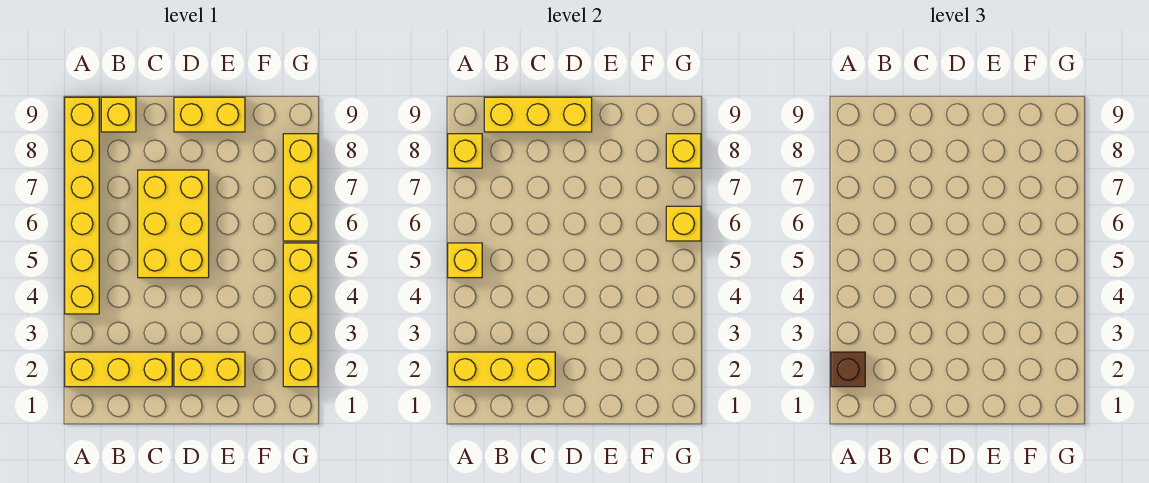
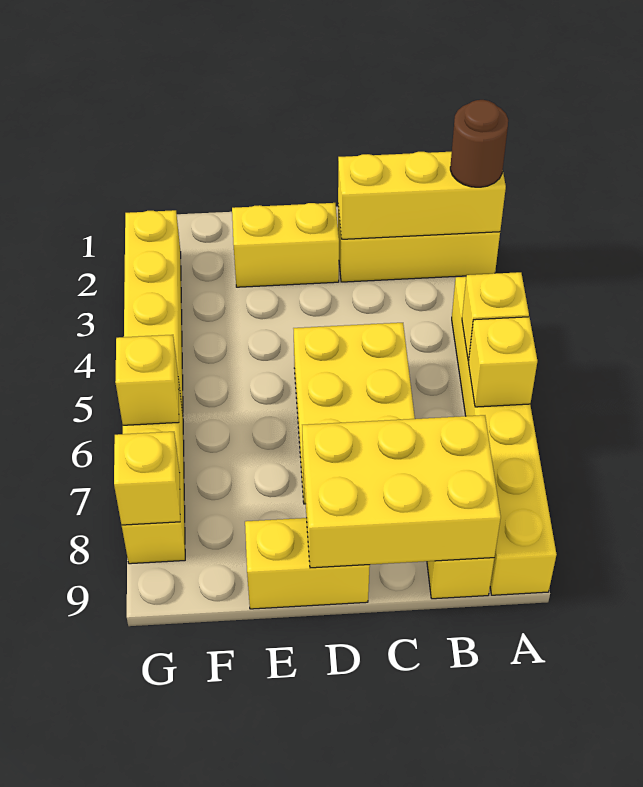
brown 1x1 brick [831,352,865,387] -> brown 1x1 round brick [450,100,508,187]
yellow 1x1 brick [448,134,482,168] -> yellow 1x1 brick moved to [468,317,537,407]
yellow 1x3 brick [484,97,592,132] -> yellow 2x3 brick [302,415,501,568]

